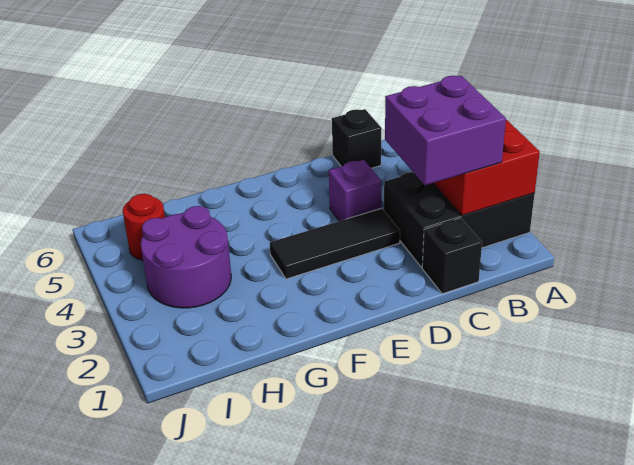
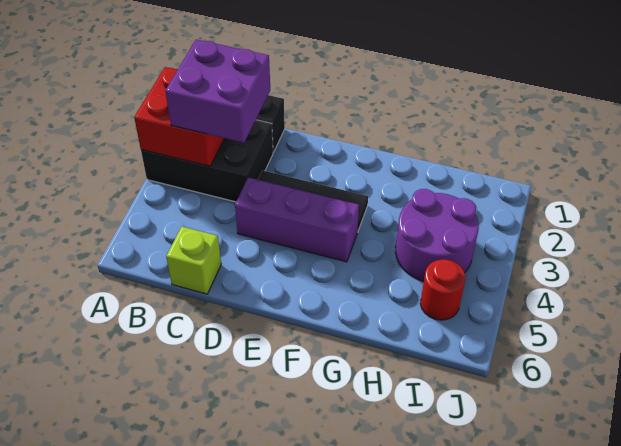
black 1x1 brick [332,109,382,168] -> lime 1x1 brick [166,227,221,294]
purple 1x1 brick [329,160,382,221] -> purple 1x3 brick [235,177,359,262]

